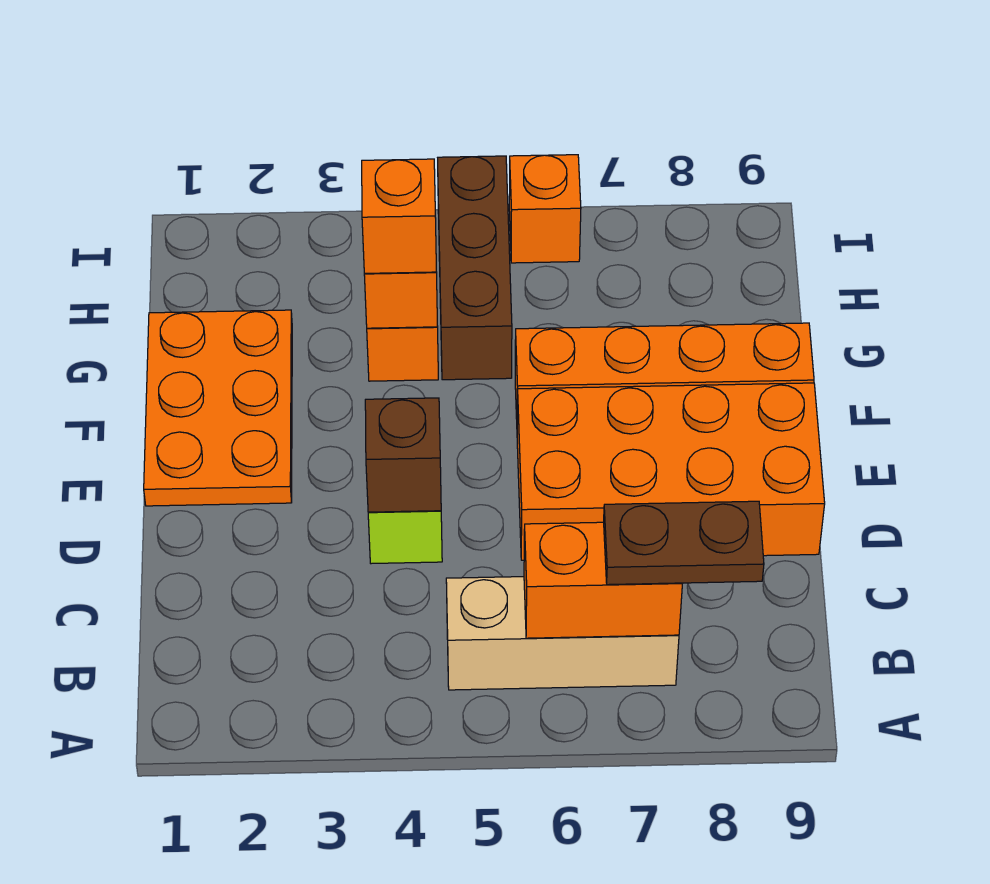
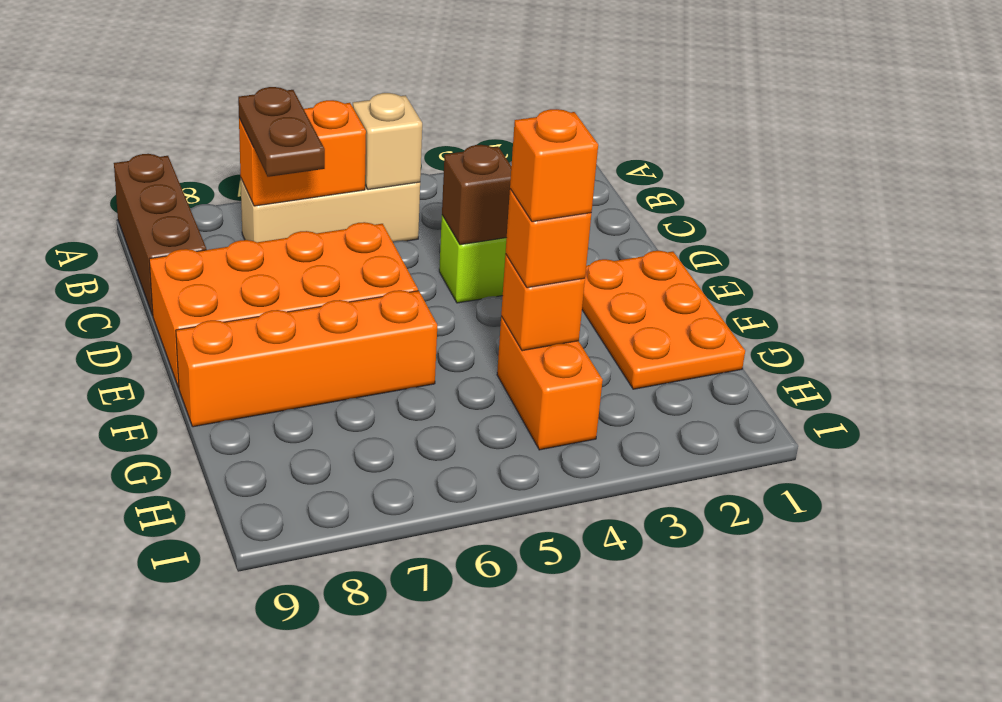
none -> tan 1x1 brick [353,93,422,190]
brown 1x2 plate [604,501,764,585] -> brown 1x2 plate turned to [238,87,325,177]
brown 1x3 brick [438,156,512,380] -> brown 1x3 brick moved to [114,154,206,315]
orange 1x1 brick [509,155,581,263] -> orange 1x1 brick moved to [510,109,598,222]

